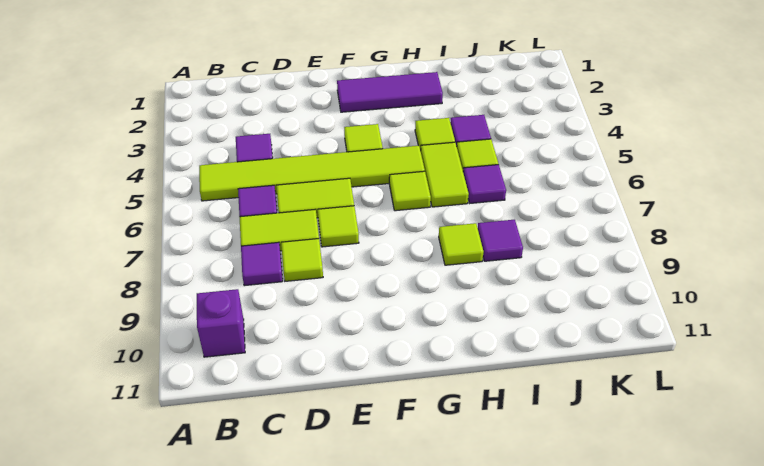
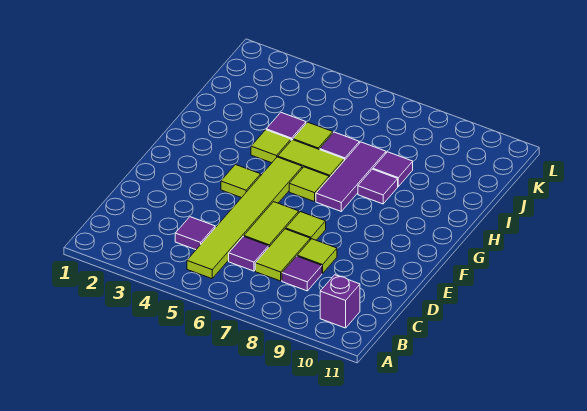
purple 1x3 tile [337,72,443,112] -> purple 1x3 tile moved to [316,142,386,211]
lime 1x1 tile [439,223,483,265] -> purple 1x1 tile [358,169,398,204]

